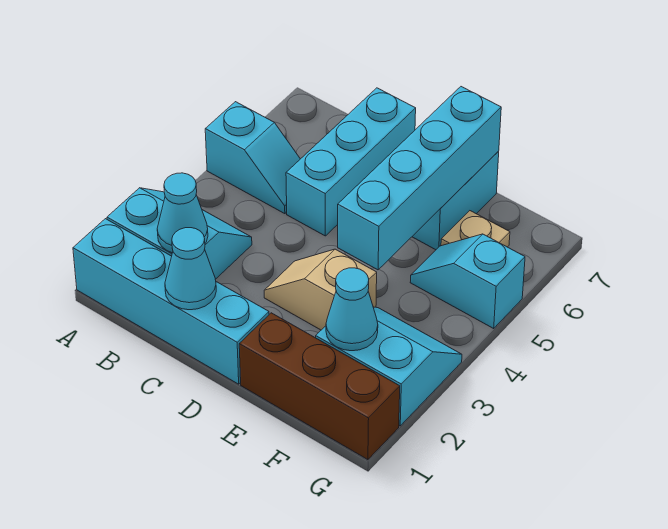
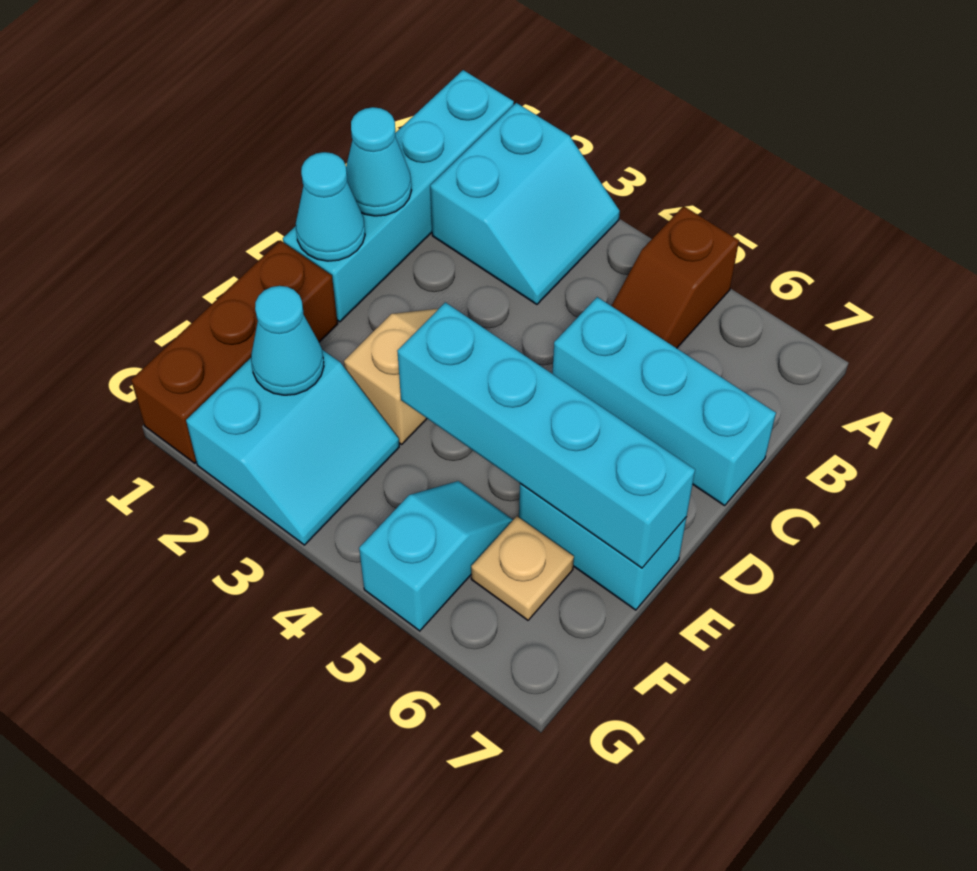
cyan 1x2 slope [205,102,300,214] -> brown 1x2 slope [612,206,739,348]
cyan 1x1 cone [157,173,208,253] -> cyan 1x1 cone moved to [296,152,365,261]

